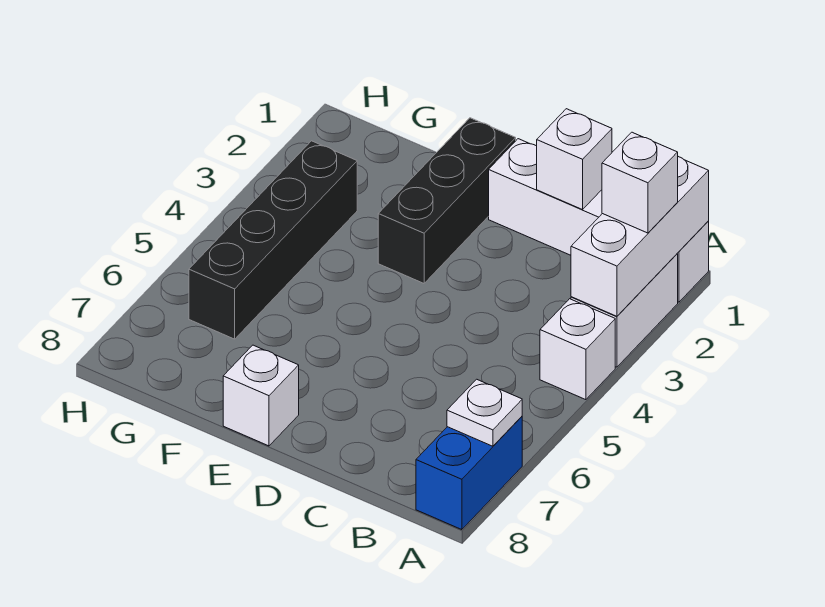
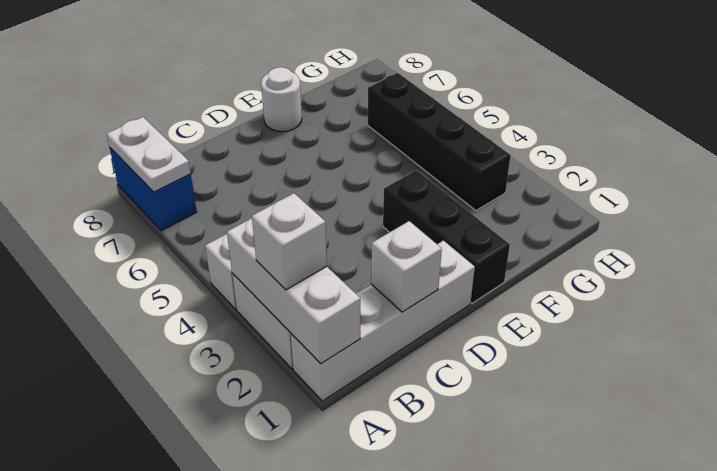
white 1x1 plate [447,379,522,446] -> white 1x2 plate [107,117,191,192]
white 1x1 brick [223,345,299,446] -> white 1x1 round brick [261,67,302,132]

